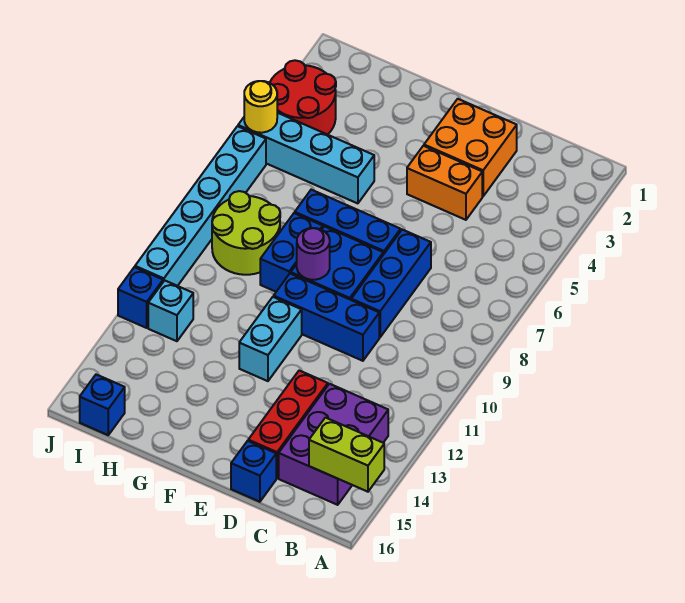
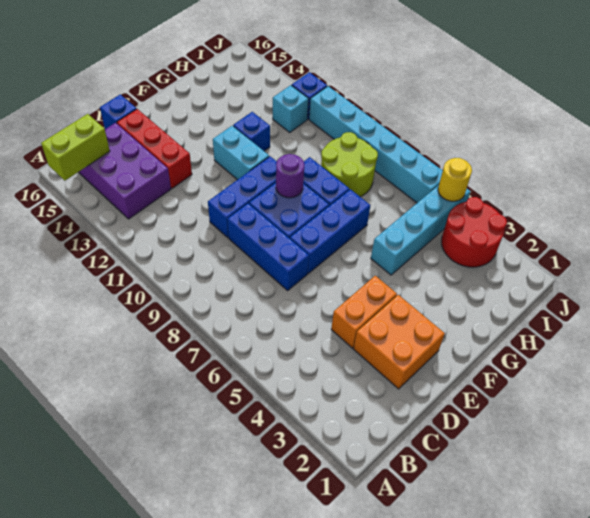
blue 1x1 brick [80,375,125,435] -> blue 1x1 brick moved to [233,112,270,151]

